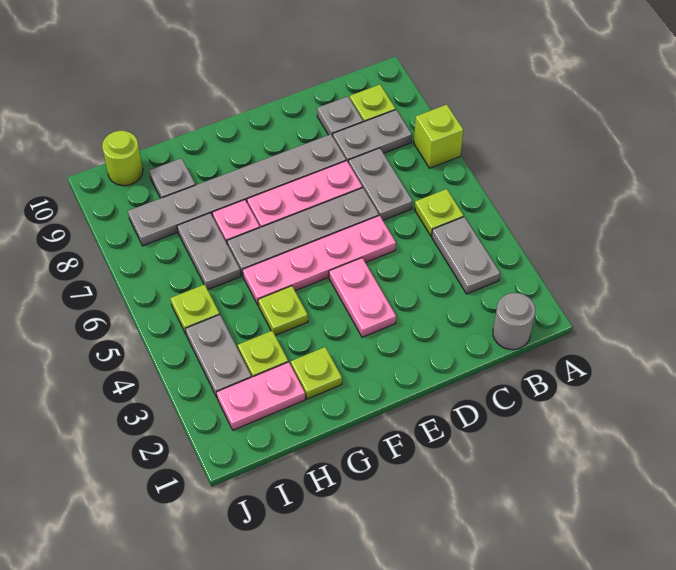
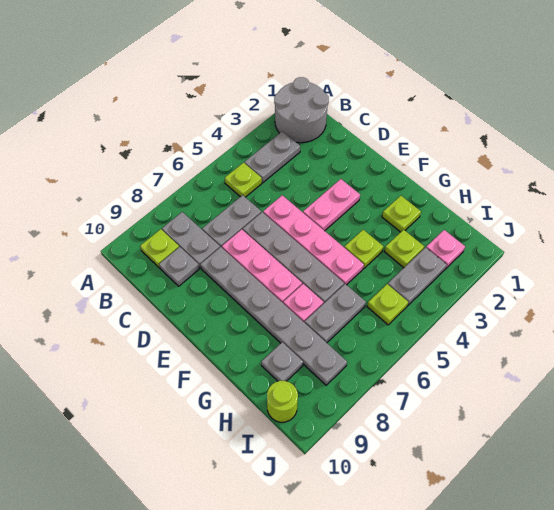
lime 1x1 brick [414,105,463,168] -> none
grey 1x1 round brick [493,293,535,350] -> grey 2x2 round brick [274,77,329,143]
pink 1x2 plate [216,362,305,430] -> pink 1x1 plate [426,230,465,268]

